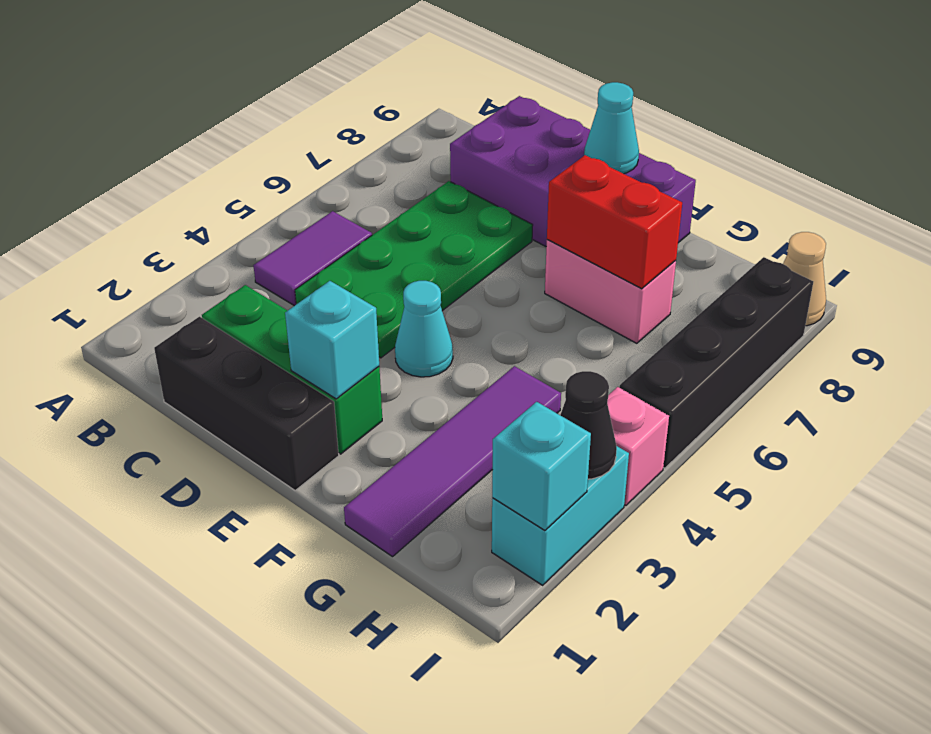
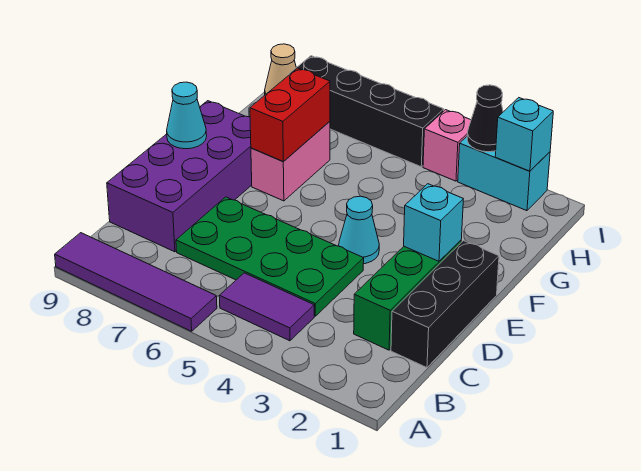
purple 1x4 tile [344,366,561,557] -> purple 1x4 tile moved to [55,233,217,331]

